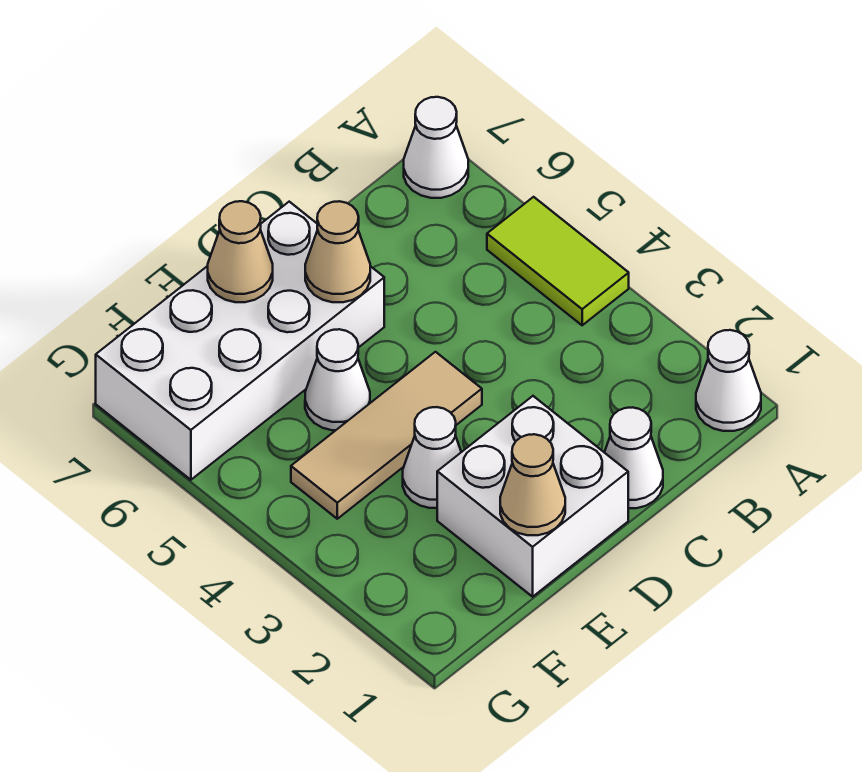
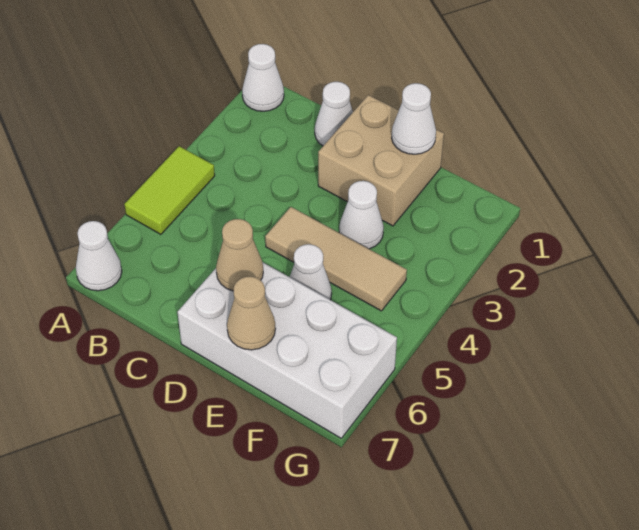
white 2x2 brick [437,396,628,597] -> tan 2x2 brick [318,95,444,226]
tan 1x1 cone [500,434,565,535] -> white 1x1 cone [392,83,436,154]

